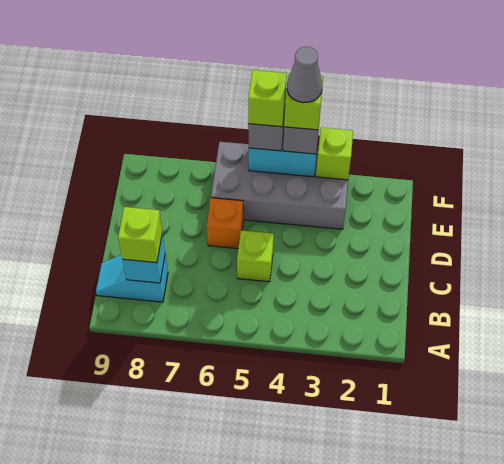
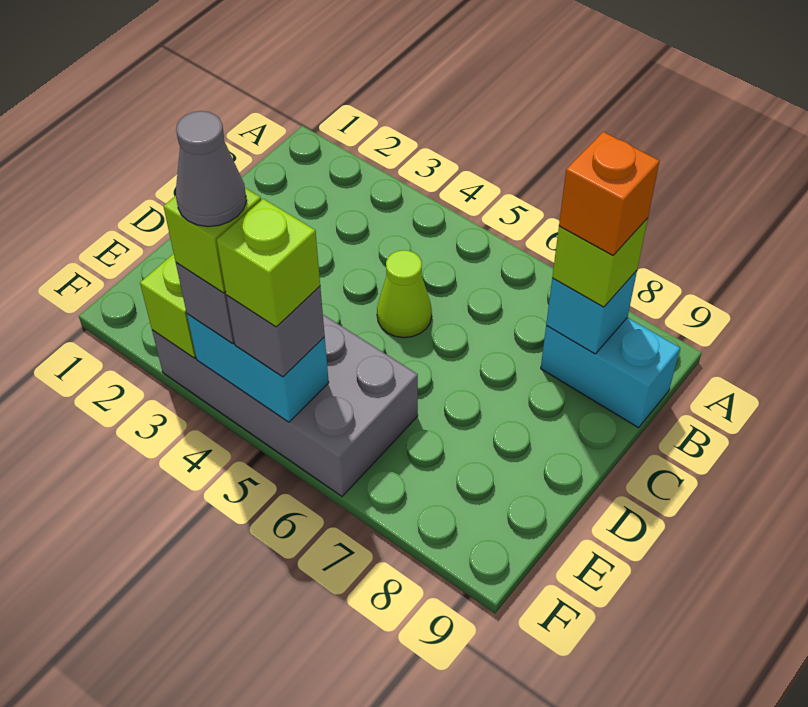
cyan 1x2 slope [96,255,168,302] -> cyan 1x2 brick [541,318,680,428]
lime 1x1 brick [237,230,274,282] -> lime 1x1 cone [377,250,432,338]
orange 1x1 brick [207,198,243,249] -> orange 1x1 brick moved to [559,132,660,255]

